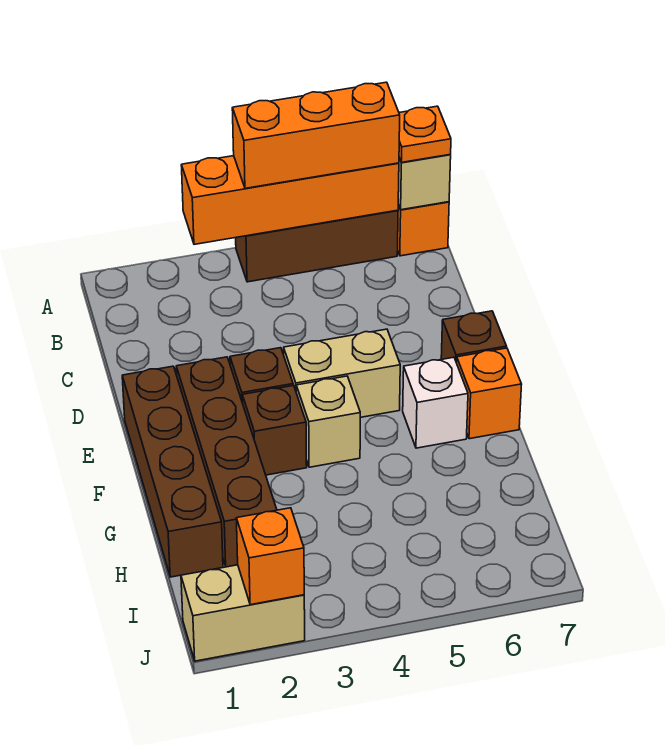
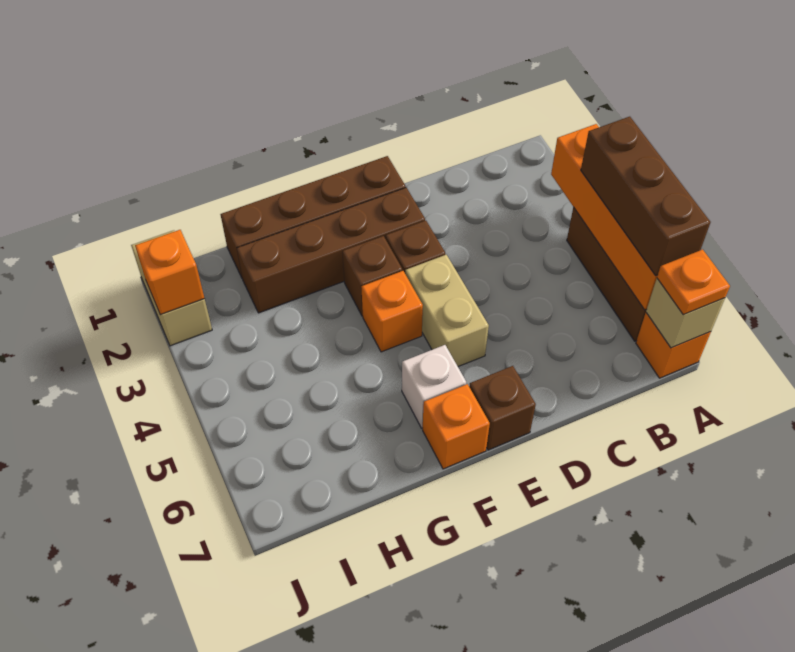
orange 1x3 brick [232,82,400,188] -> brown 1x3 brick [581,117,711,276]
tan 1x1 brick [296,376,360,467] -> orange 1x1 brick [361,271,423,352]

